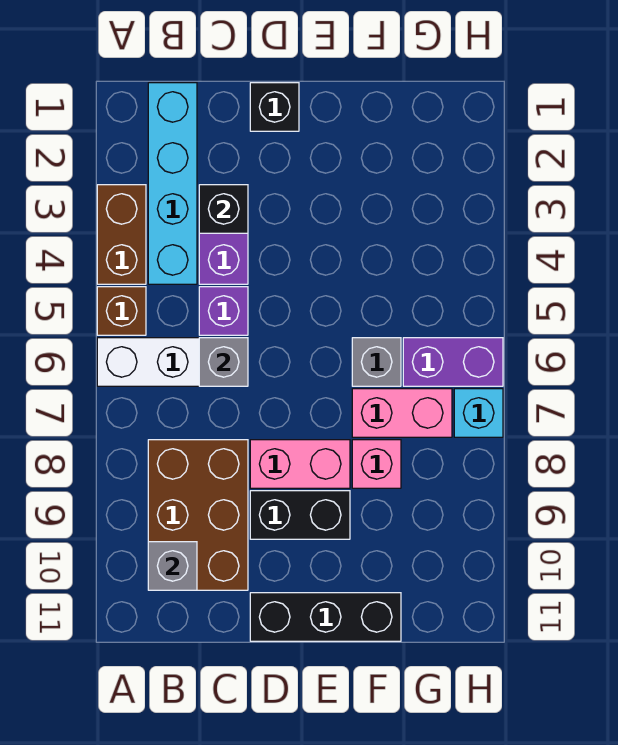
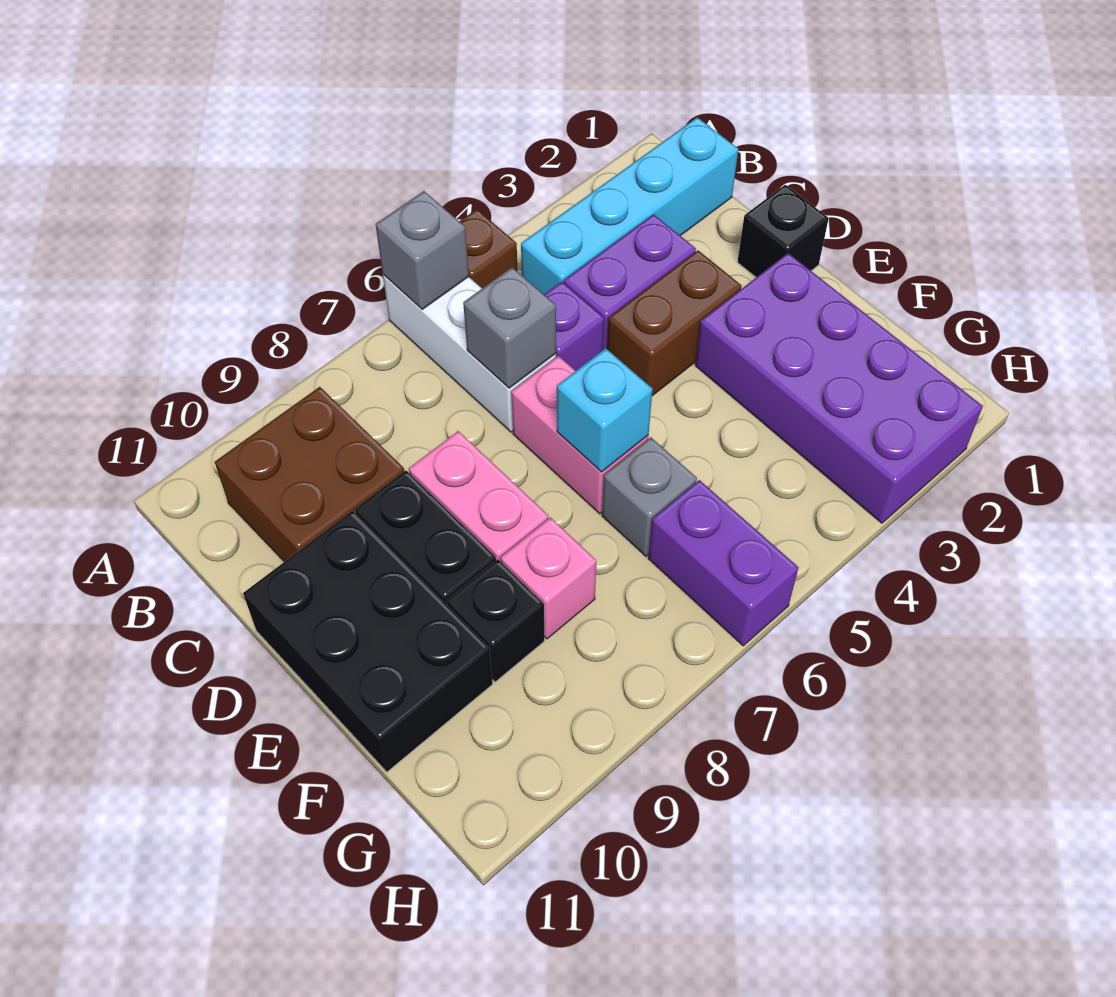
brown 1x2 brick [97,185,146,284] -> brown 1x2 brick moved to [607,251,741,396]
brown 2x3 brick [148,440,248,590] -> brown 2x2 brick [215,387,404,562]
grey 1x1 brick [148,542,197,590] -> grey 1x1 brick moved to [376,191,469,309]
black 1x1 brick [199,185,248,233] -> black 1x1 brick moved to [447,560,544,682]
black 1x3 brick [250,593,401,641] -> black 2x3 brick [243,511,493,772]
none -> purple 2x4 brick [695,253,983,523]
pink 1x2 brick [352,389,452,437] -> pink 1x2 brick moved to [511,356,649,514]
cyan 1x1 brick [454,389,503,437] -> cyan 1x1 brick moved to [557,348,653,472]

